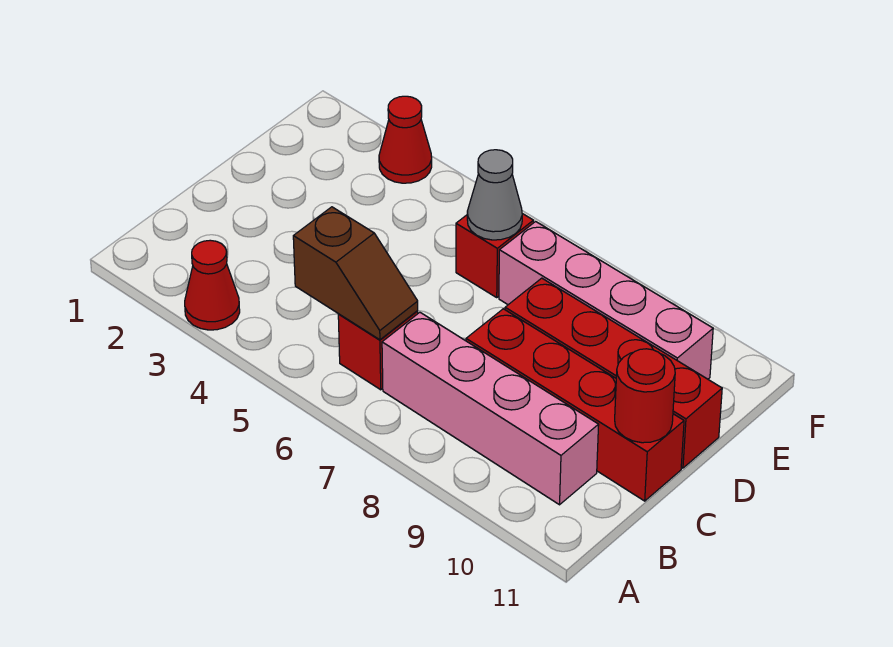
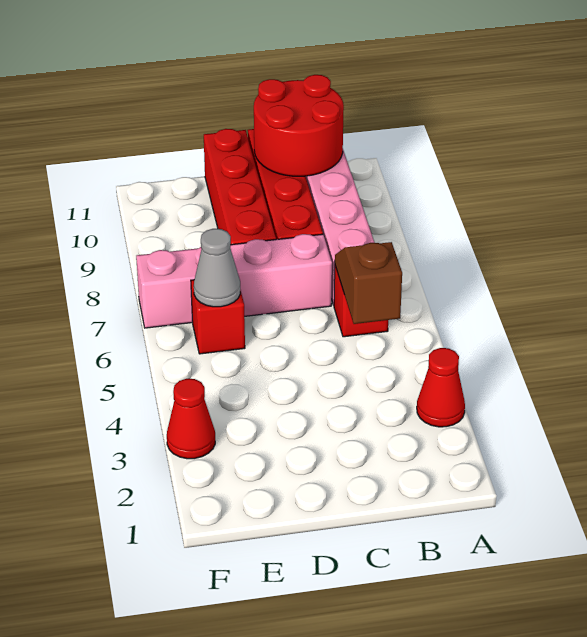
red 1x1 round brick [615,349,675,443] -> red 2x2 round brick [254,75,344,176]
pink 1x4 brick [499,222,713,379] -> pink 1x4 brick turned to [136,234,332,328]

